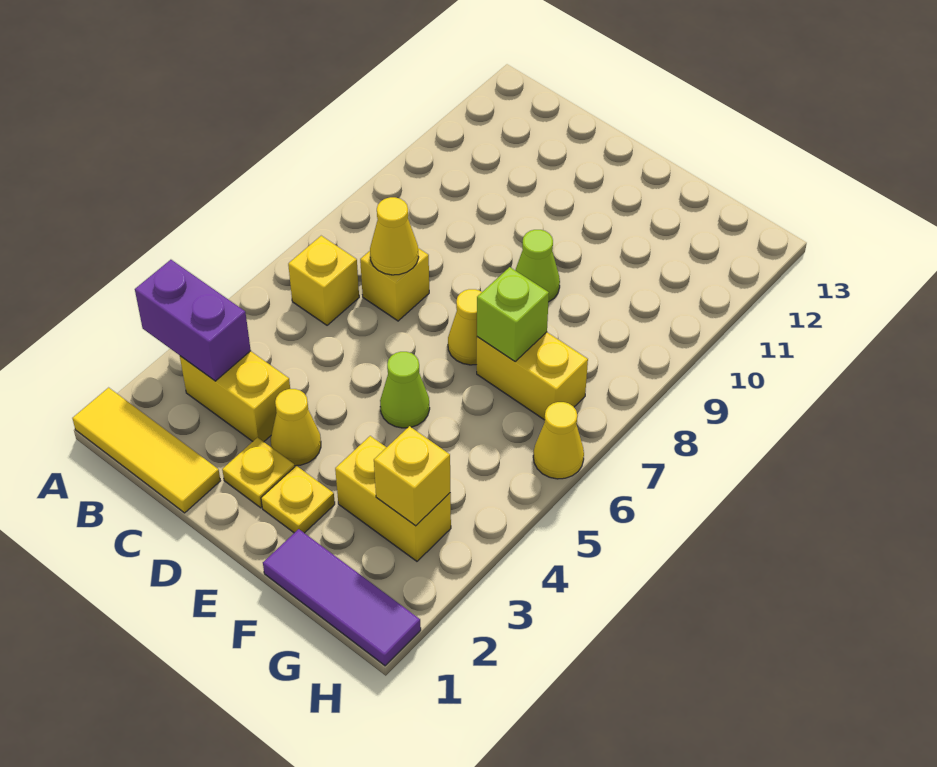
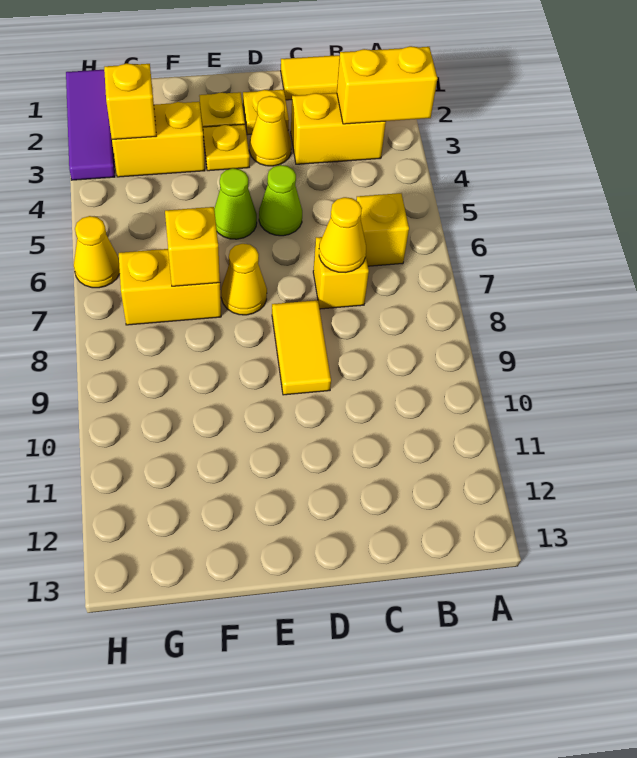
purple 1x2 brick [135,260,251,381] -> yellow 1x2 brick [337,46,437,124]
none -> yellow 1x2 tile [272,300,331,395]
none -> yellow 1x1 plate [203,124,250,171]
lime 1x1 cone [515,230,560,302] -> lime 1x1 cone moved to [259,165,302,236]
purple 1x3 tile [263,529,421,666] -> purple 1x3 tile turned to [66,70,115,180]
lime 1x1 brick [477,267,549,361] -> yellow 1x1 brick [165,207,220,286]

